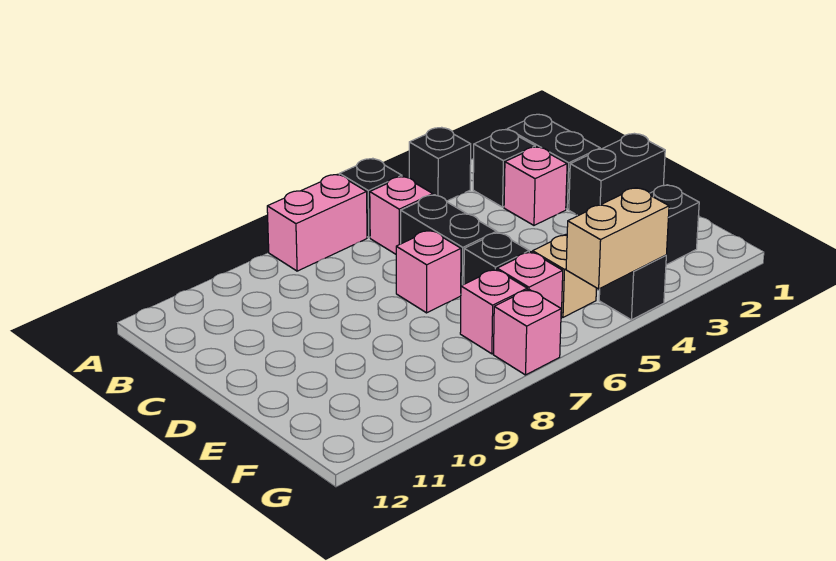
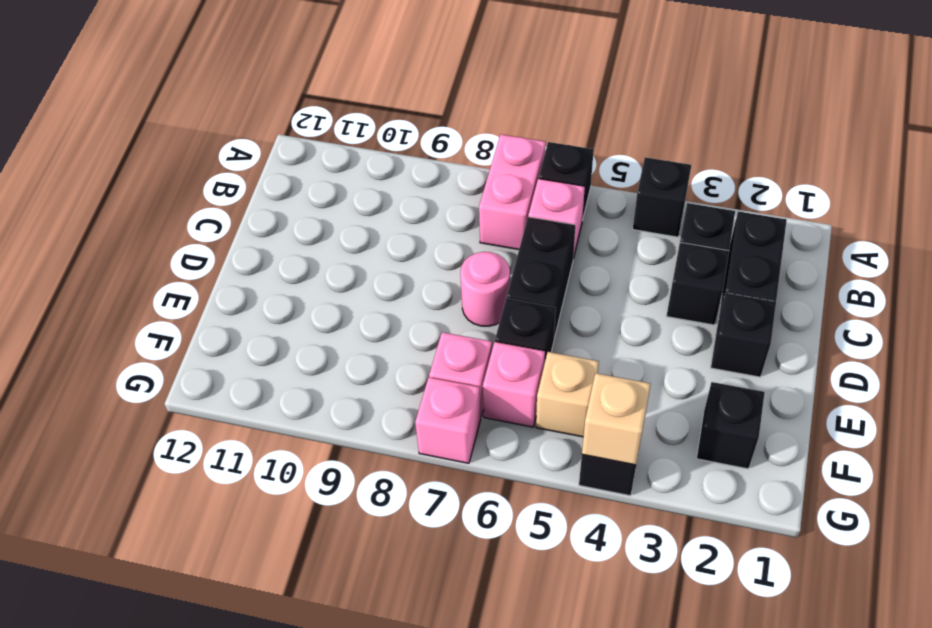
pink 1x2 brick [267,174,367,271] -> pink 1x2 brick turned to [479,134,546,249]
pink 1x1 brick [504,147,567,225] -> black 1x1 brick [667,243,729,325]
black 1x2 brick [569,134,665,216] -> black 1x1 brick [711,293,776,377]
pink 1x1 brick [396,230,461,313] -> pink 1x1 round brick [460,252,510,326]
tan 1x2 brick [566,188,669,289] -> tan 1x1 brick [582,373,651,465]

